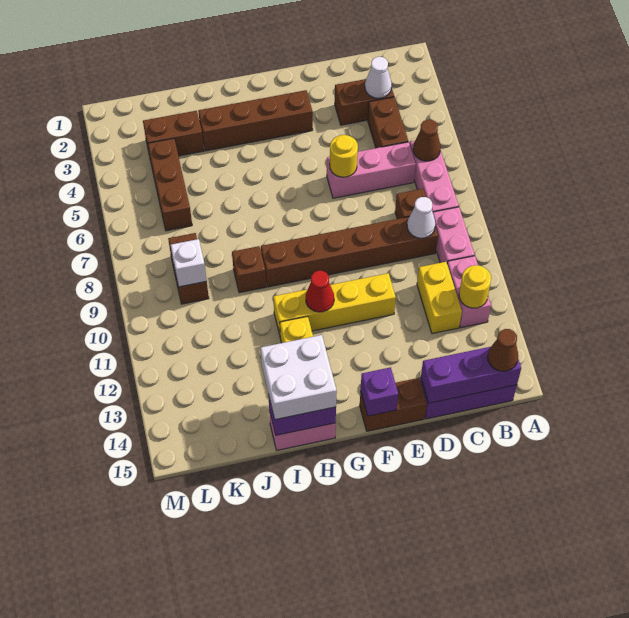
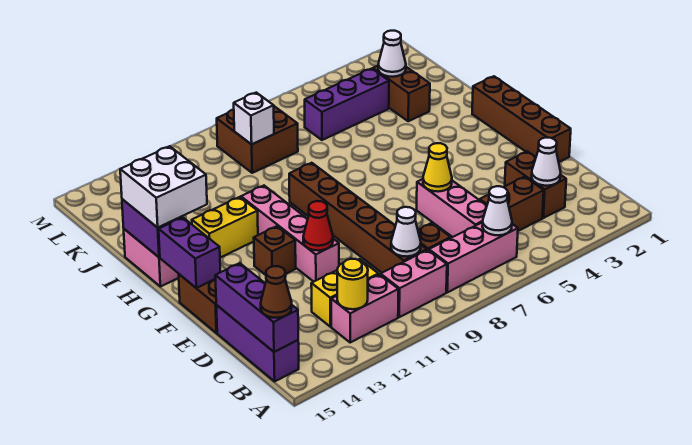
brown 1x1 cone [413,120,441,161] -> white 1x1 cone [482,186,512,235]
yellow 1x1 round brick [330,135,358,177] -> yellow 1x1 cone [423,143,452,192]
yellow 1x4 brick [273,273,396,335] -> pink 1x4 brick [241,186,339,282]
brown 1x4 brick [198,90,313,151] -> brown 1x4 brick moved to [472,76,571,162]
purple 1x1 brick [361,367,398,416] -> purple 1x2 brick [159,217,220,288]
red 1x1 cone [306,271,334,312] -> red 1x1 cone moved to [303,201,333,251]
brown 1x1 brick [232,246,266,293] -> brown 1x1 brick moved to [254,226,296,275]
none -> white 1x1 cone [378,31,406,77]
brown 1x3 brick [148,138,192,231] -> purple 1x3 brick [305,69,389,140]
brown 1x2 brick [168,233,209,304] -> brown 2x2 brick [217,106,298,173]

